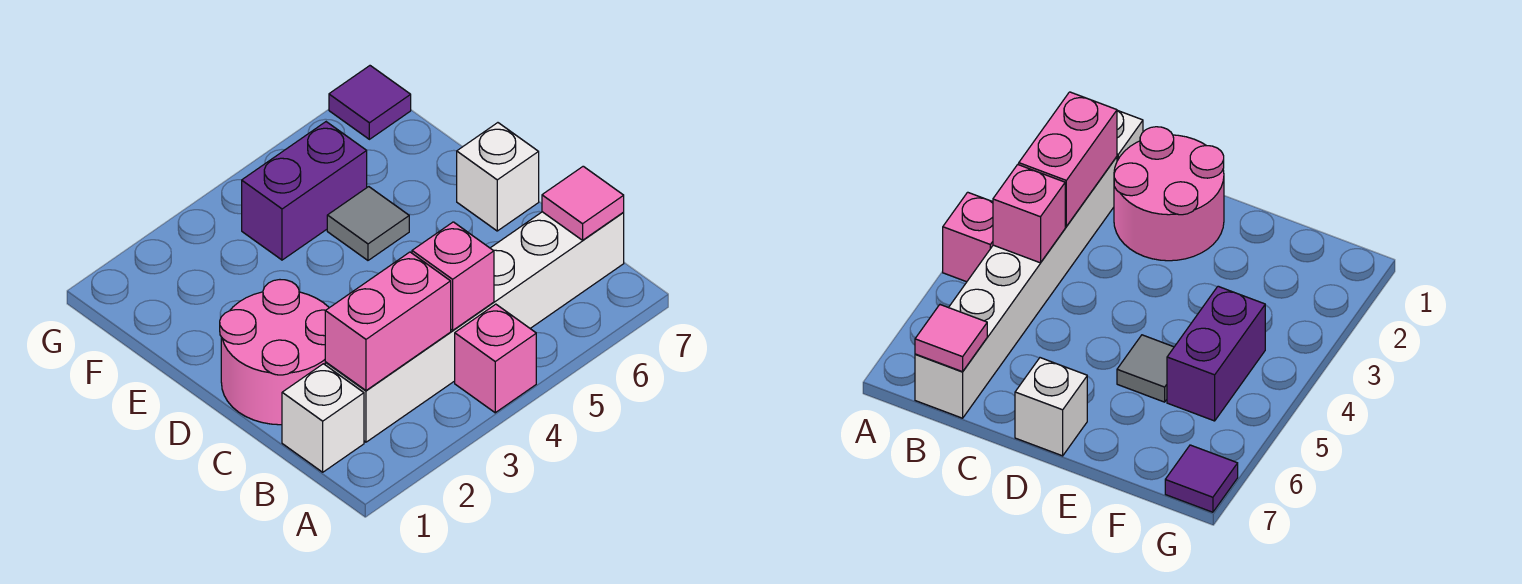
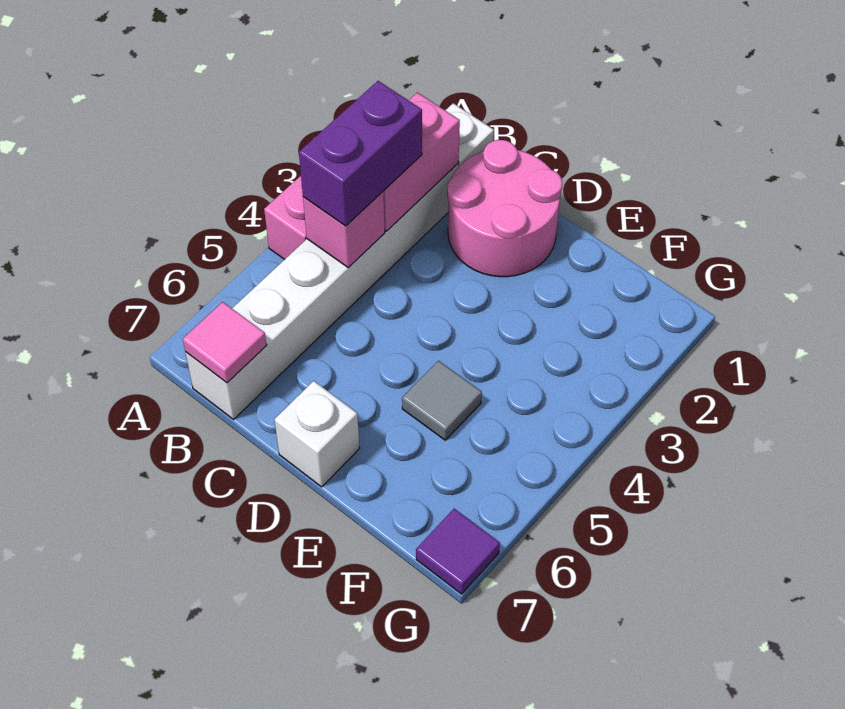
purple 1x2 brick [242,122,367,260] -> purple 1x2 brick moved to [299,81,422,226]

